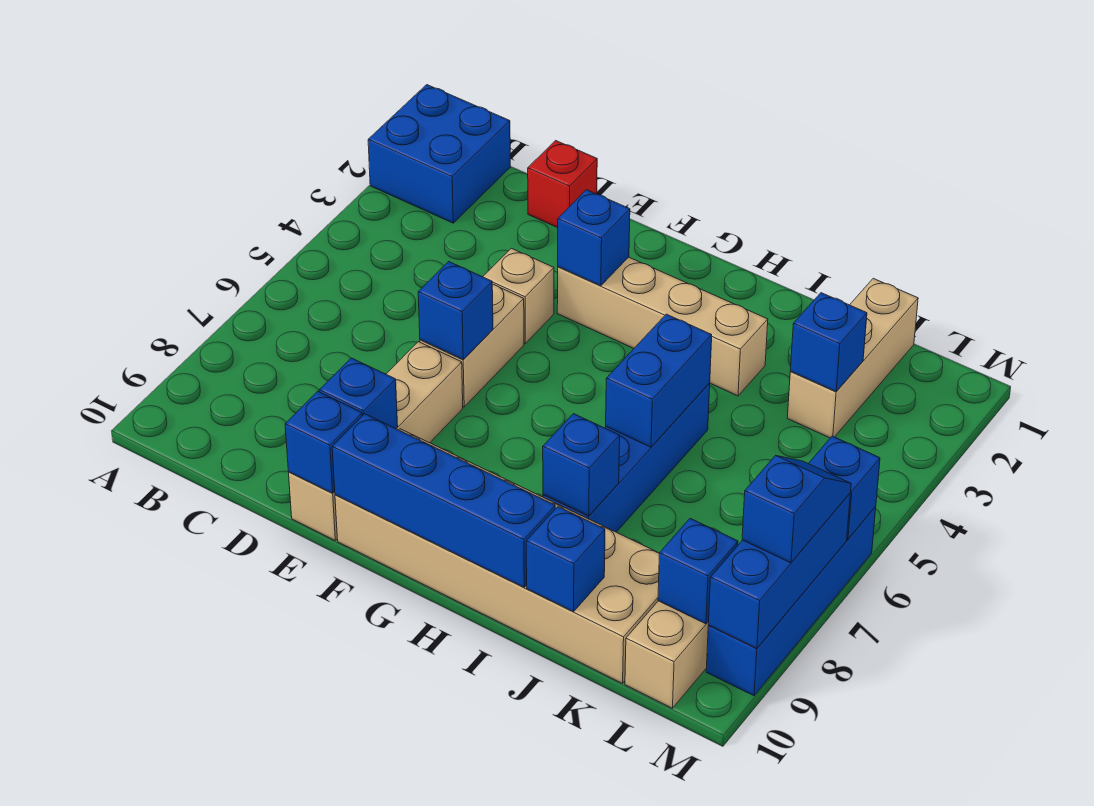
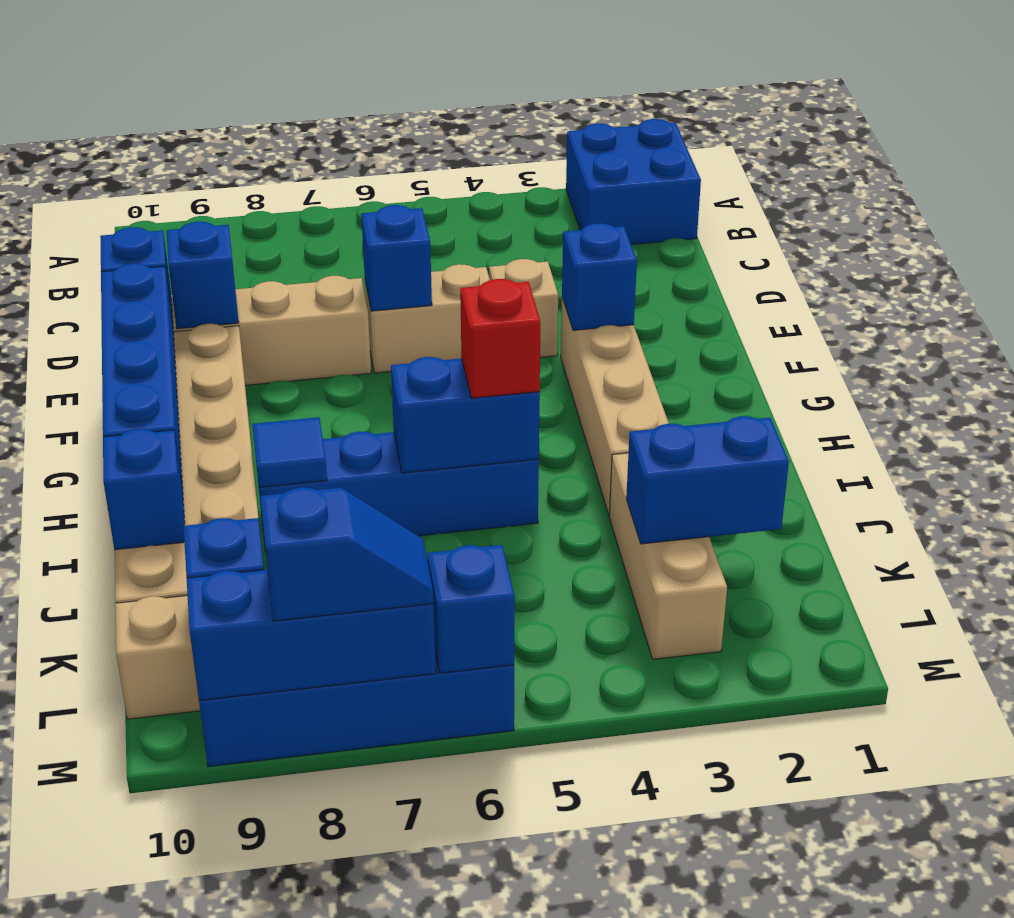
red 1x1 brick [528,141,597,228] -> red 1x1 brick moved to [460,279,540,398]
blue 1x1 brick [543,414,620,516] -> blue 1x1 tile [252,417,327,487]
tan 1x3 brick [787,278,918,438] -> tan 1x3 brick turned to [609,453,727,659]
blue 1x1 brick [790,293,867,392] -> blue 1x2 brick [626,416,789,544]

